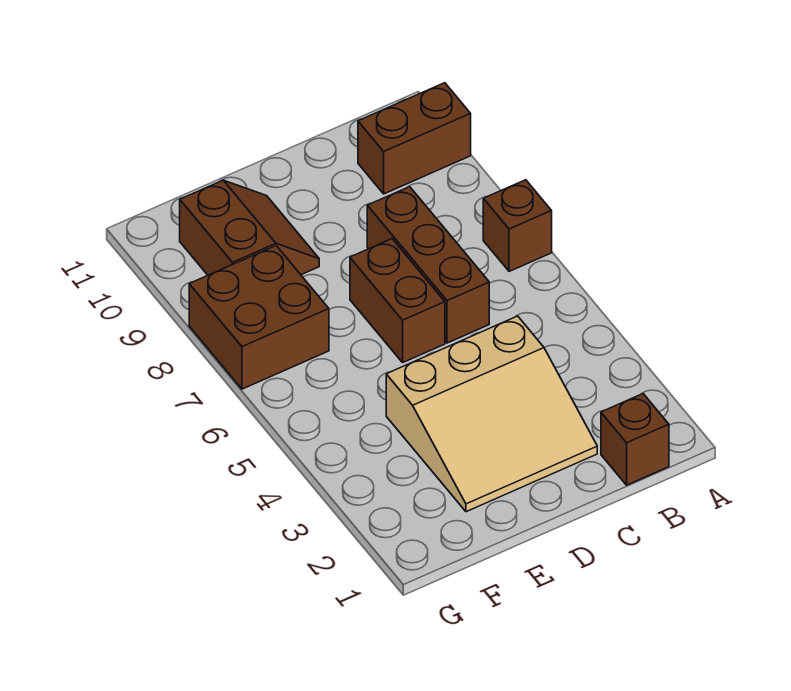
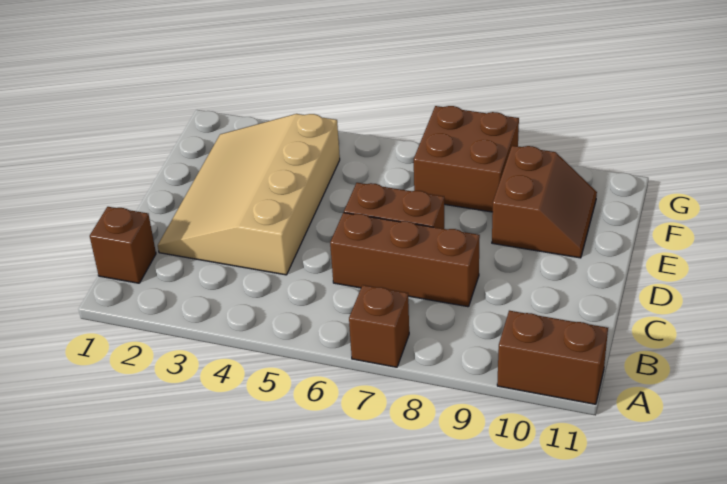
brown 1x2 brick [358,83,471,194] -> brown 1x2 brick turned to [497,311,608,404]
tan 3x3 slope [386,316,597,512] -> tan 3x4 slope [158,114,340,275]
brown 2x2 slope [180,180,319,275] -> brown 2x2 slope turned to [492,146,597,258]

